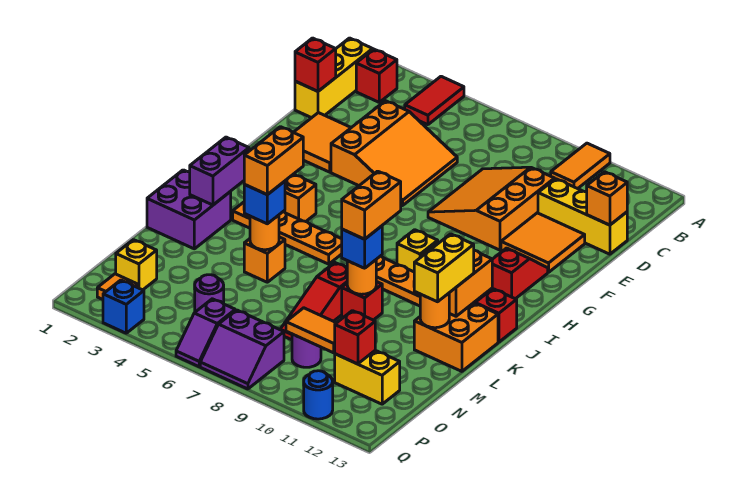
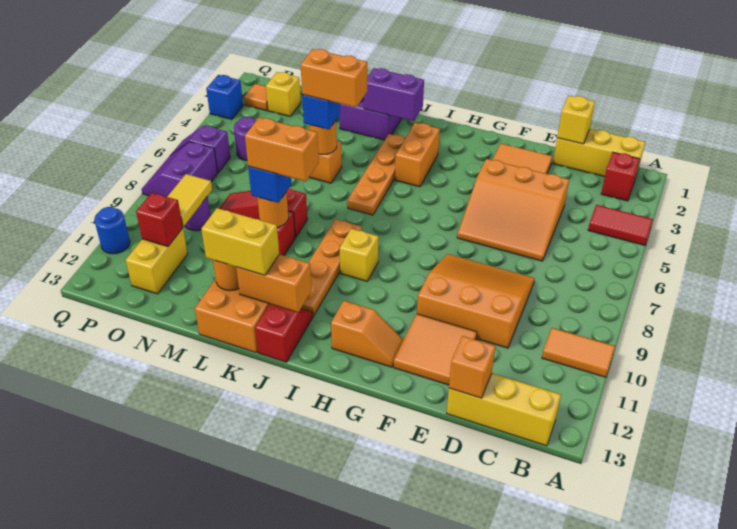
red 1x1 brick [295,38,336,91] -> yellow 1x1 brick [557,96,595,144]
yellow 1x3 brick [538,179,627,254] -> yellow 1x3 brick turned to [447,373,561,446]
red 1x2 slope [490,248,548,299] -> orange 1x2 slope [331,301,403,367]
orange 1x2 tile [286,308,336,353] -> yellow 1x2 tile [167,174,212,226]

